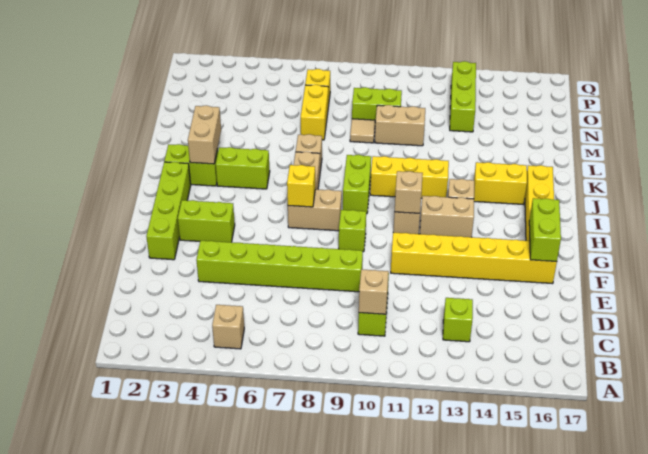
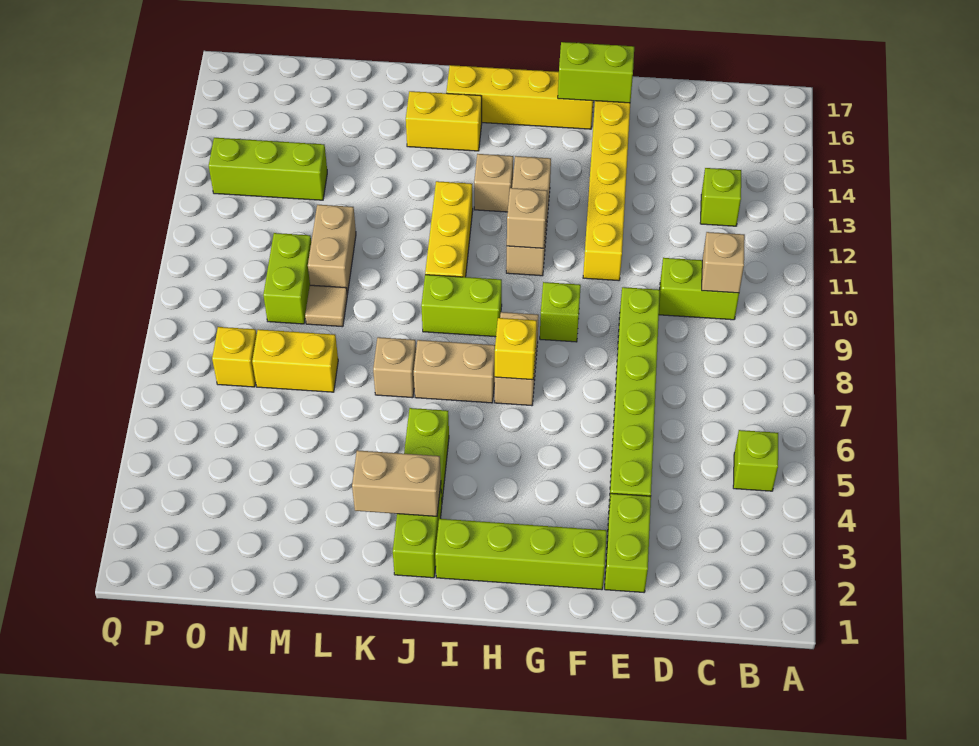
tan 1x1 brick [212,305,244,349] -> lime 1x1 brick [733,430,778,491]
lime 1x2 brick [178,200,235,242] -> lime 1x2 brick moved to [605,493,651,592]
yellow 1x2 brick [474,162,527,205] -> yellow 1x2 brick turned to [406,91,482,151]

